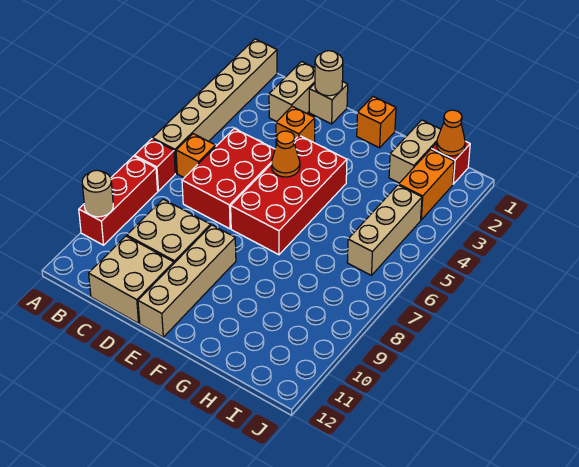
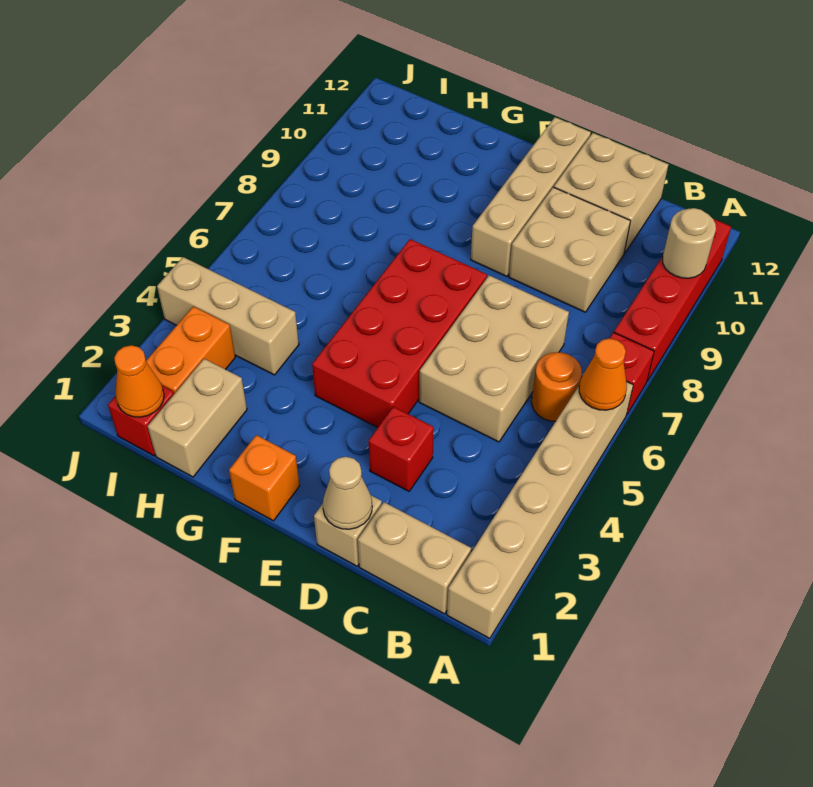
red 1x3 brick [79,156,158,245] -> red 1x4 brick [614,219,731,381]
orange 1x1 brick [176,134,216,178] -> orange 1x1 round brick [532,352,582,421]
tan 1x2 brick [269,62,315,122] -> tan 1x2 brick turned to [358,502,471,614]
red 2x3 brick [182,129,275,229] -> tan 2x3 brick [419,275,569,442]
tan 1x1 round brick [315,51,343,96] -> tan 1x1 cone [323,457,372,529]
orange 1x1 brick [276,106,315,145] -> red 1x1 brick [369,407,434,491]
orange 1x1 cone [271,131,300,177] -> orange 1x1 cone moved to [579,338,627,410]
tan 1x3 brick [347,185,422,275] -> tan 1x3 brick turned to [157,257,299,375]

